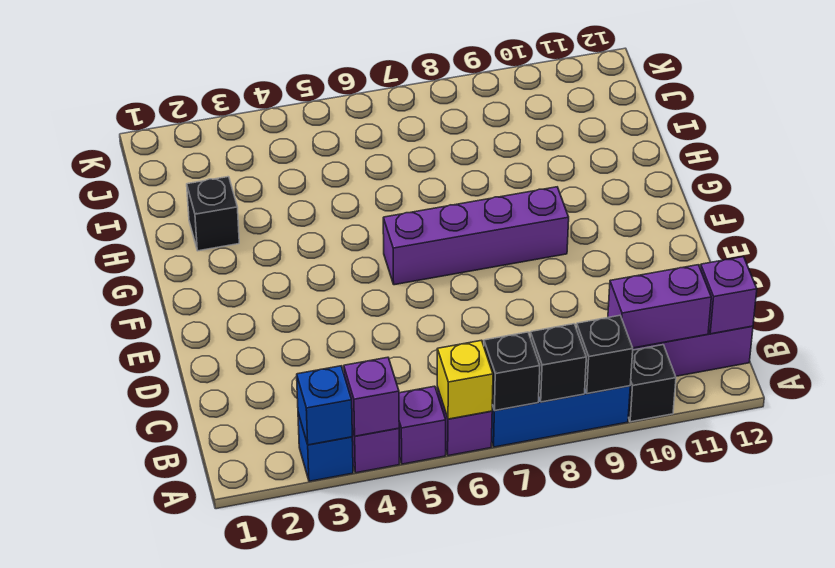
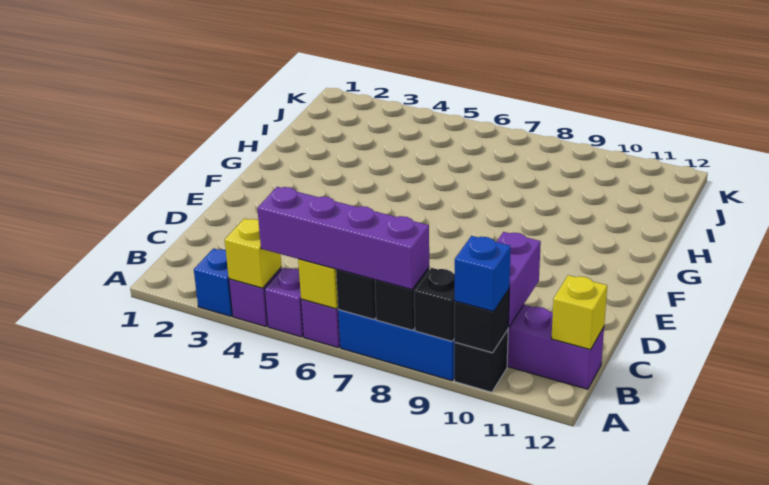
blue 1x1 brick [297,366,352,445] -> blue 1x1 brick moved to [455,236,511,312]
purple 1x1 brick [344,357,399,436] -> yellow 1x1 brick [225,218,282,288]
purple 1x2 brick [608,265,711,348] -> purple 1x2 brick turned to [497,232,541,327]
purple 1x1 brick [700,257,757,334] -> yellow 1x1 brick [551,275,607,350]
purple 1x4 brick [383,187,569,285] -> purple 1x4 brick moved to [257,187,429,289]
black 1x1 brick [187,177,239,251] -> black 1x1 brick moved to [454,289,509,353]

